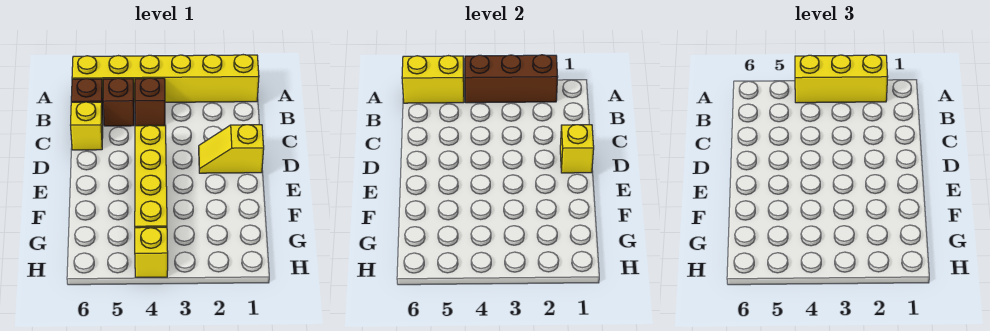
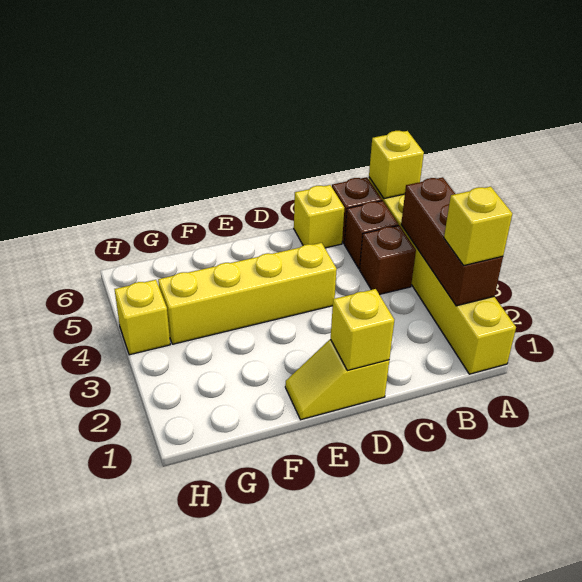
yellow 1x3 brick [795,55,888,103] -> yellow 1x1 brick [444,187,512,265]
yellow 1x2 brick [402,56,464,103] -> yellow 1x1 brick [369,131,424,199]
yellow 1x2 slope [199,125,264,173] -> yellow 1x2 slope turned to [285,339,389,420]

